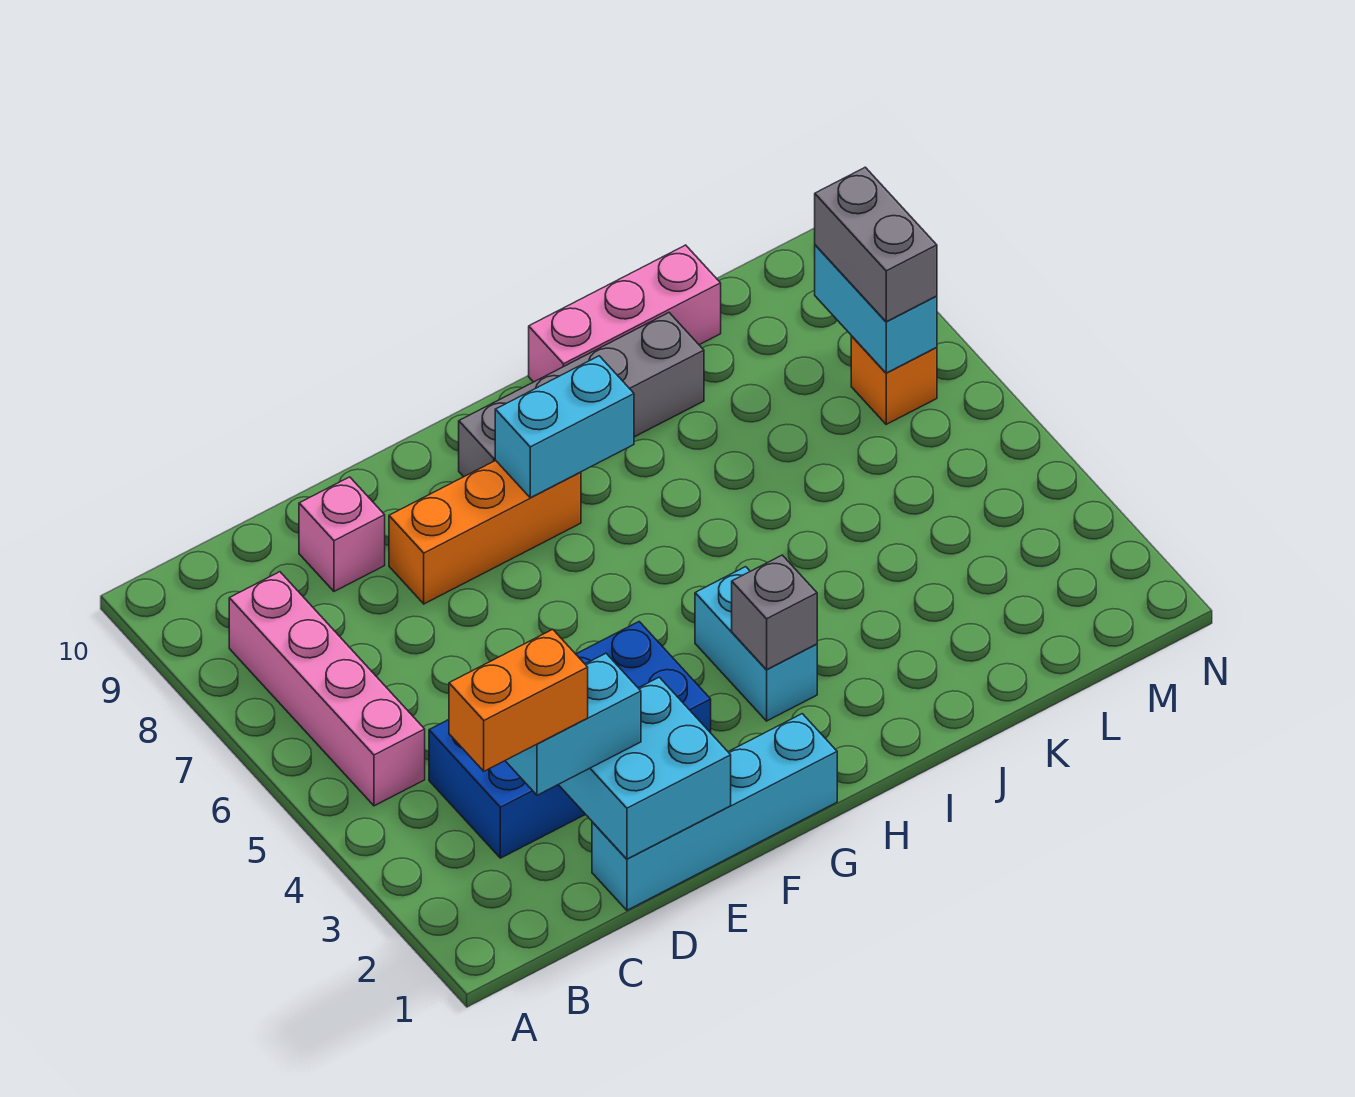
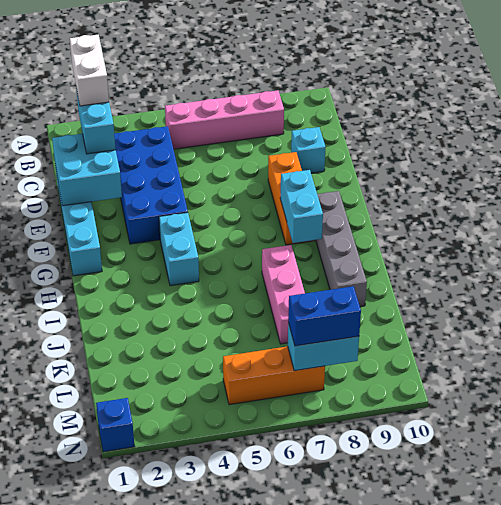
orange 1x2 brick [449,629,588,771] -> white 1x2 brick [70,35,109,106]
pink 1x1 brick [299,477,385,591] -> cyan 1x1 brick [291,127,325,173]
cyan 1x2 brick [695,567,817,721] -> cyan 1x2 brick turned to [159,212,199,286]
grey 1x1 brick [732,555,817,670] -> none
pink 1x3 brick [529,245,721,382] -> pink 1x3 brick moved to [262,245,305,344]
orange 1x1 brick [851,336,937,424] -> orange 1x3 brick [223,346,325,405]
grey 1x2 brick [815,167,937,322] -> blue 1x2 brick [288,286,361,346]
none -> blue 1x1 brick [96,398,135,452]

